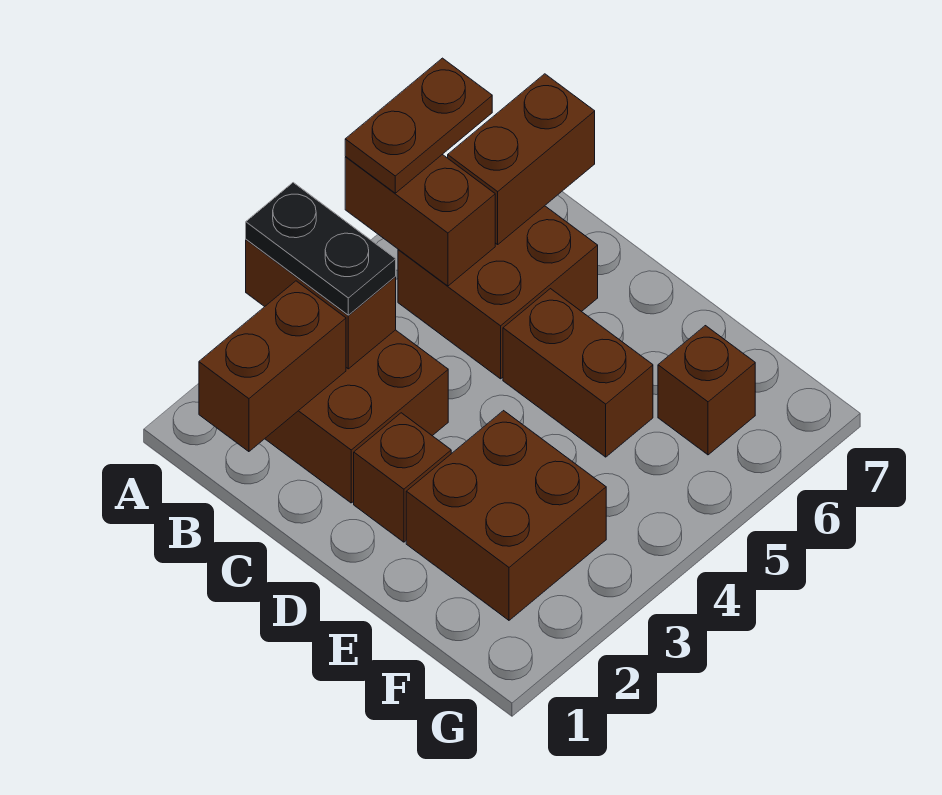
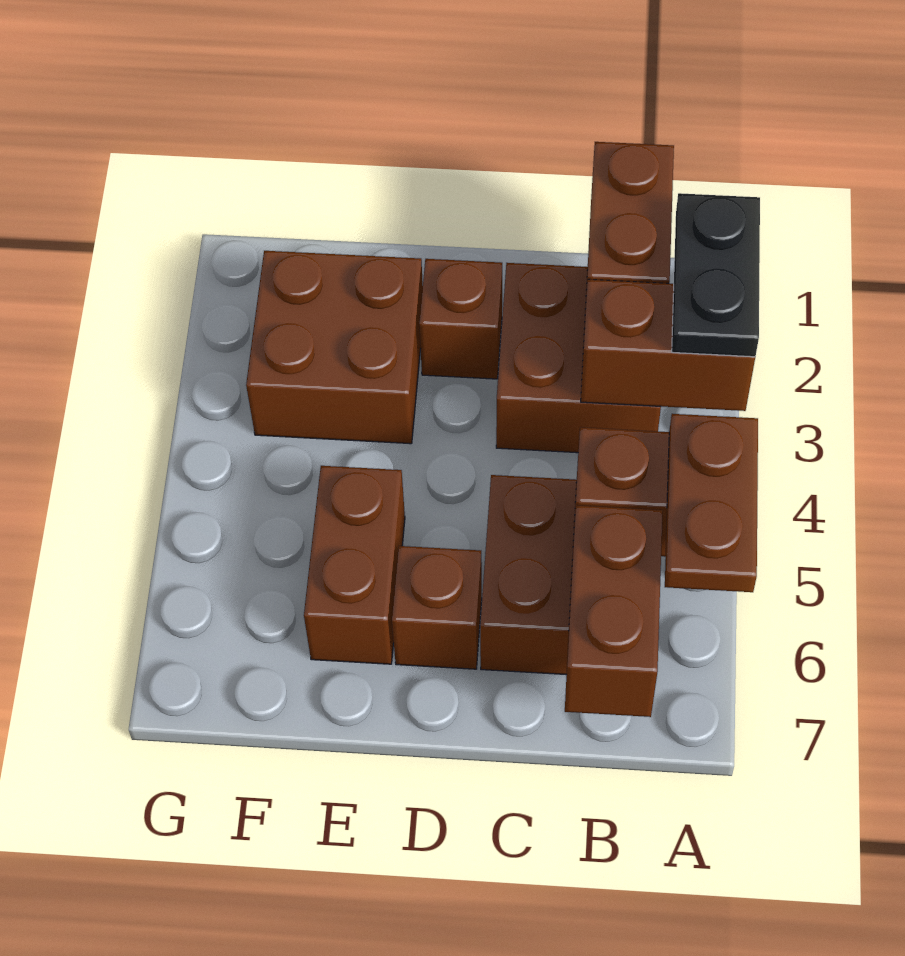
black 1x2 plate [246,183,396,315] -> black 1x2 plate turned to [672,193,760,357]
brown 1x2 brick [503,289,653,457] -> brown 1x2 brick turned to [304,466,405,664]
brown 1x1 brick [658,326,755,455] -> brown 1x1 brick moved to [392,546,482,669]

